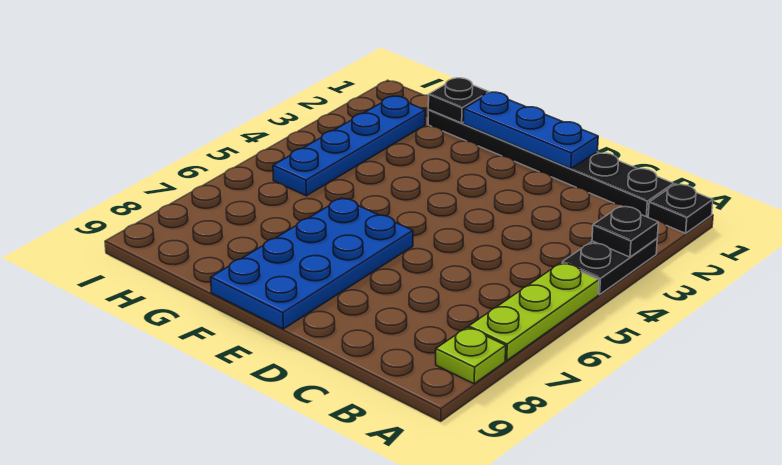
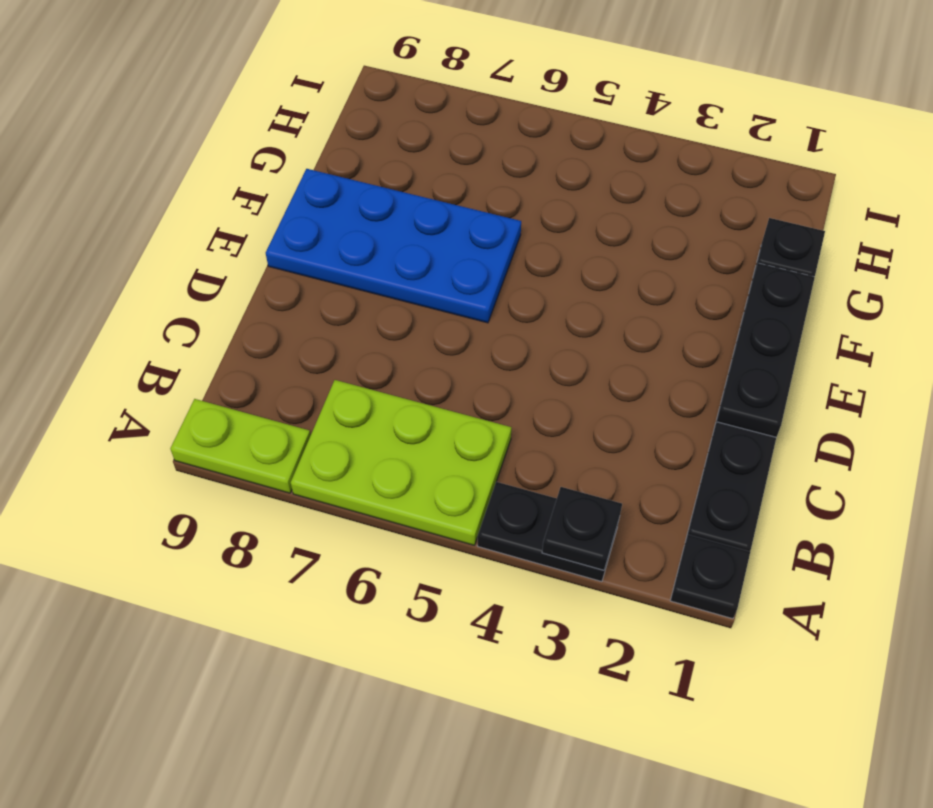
lime 1x3 plate [469,263,599,361] -> lime 2x3 plate [291,380,511,545]
lime 1x1 plate [436,327,506,384] -> lime 1x2 plate [170,399,311,493]
blue 1x3 plate [463,92,598,169] -> black 1x3 plate [717,263,815,437]
blue 1x4 plate [273,96,425,196] -> none

